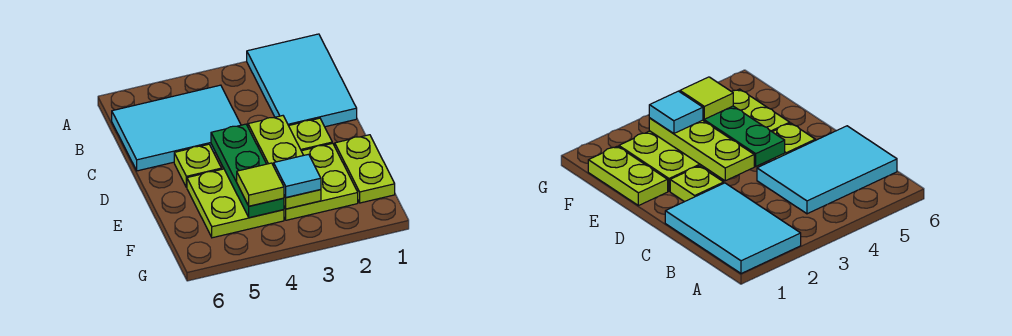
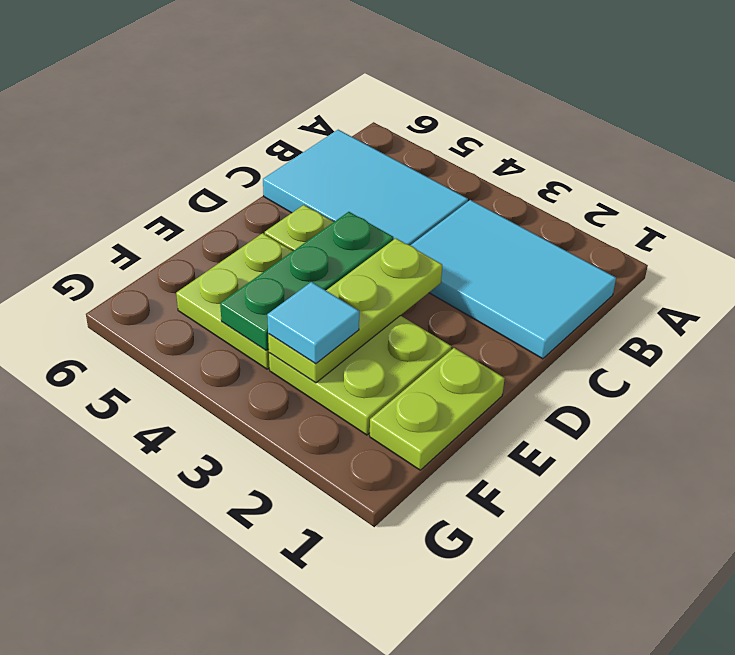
cyan 2x3 tile [247,34,357,127] -> cyan 2x3 tile turned to [411,200,616,359]
lime 1x1 plate [289,118,332,151] -> none
lime 1x1 tile [237,163,284,206] -> none

